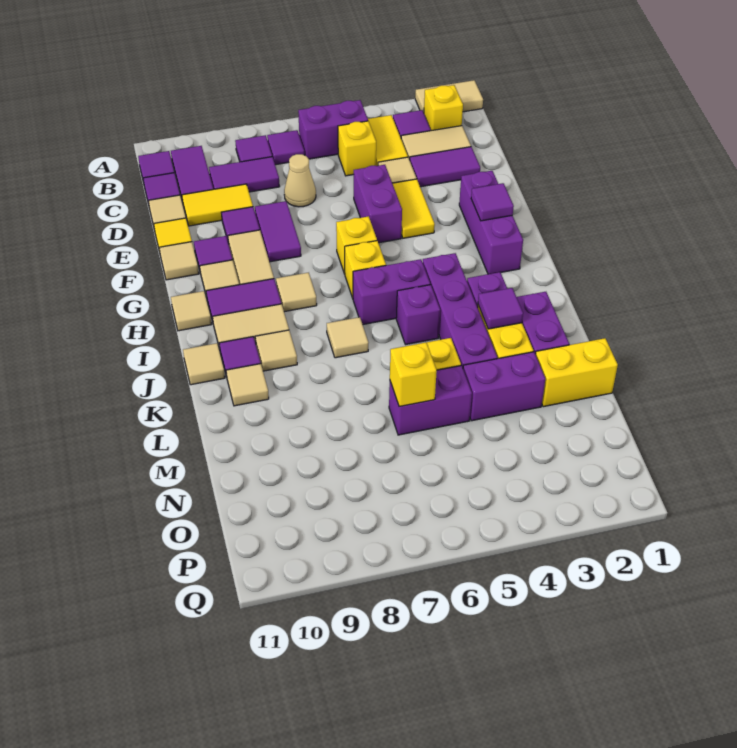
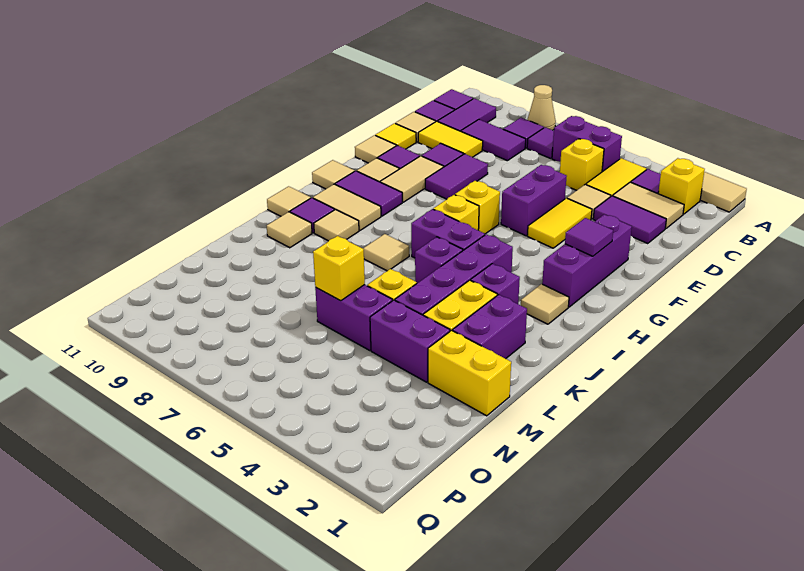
tan 1x1 cone [284,154,316,207] -> tan 1x1 cone moved to [527,85,556,130]
tan 1x1 tile [276,273,317,312] -> tan 1x1 tile moved to [521,284,569,324]
purple 1x1 tile [478,288,523,329] -> none

